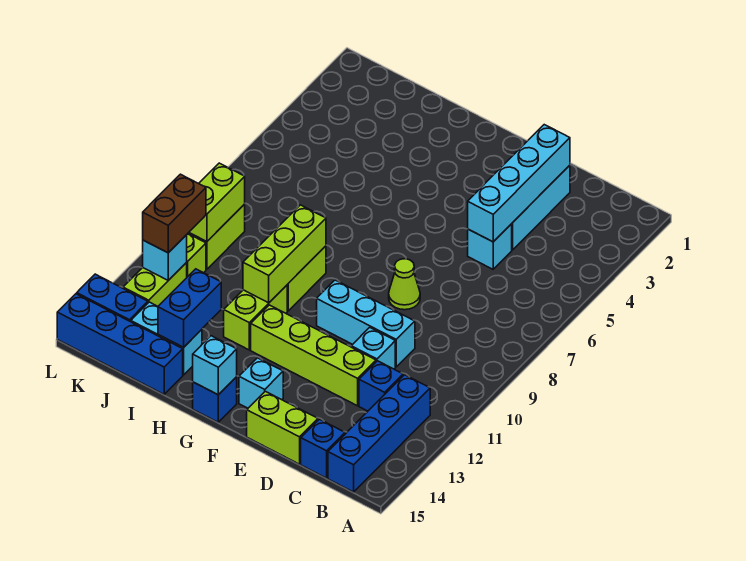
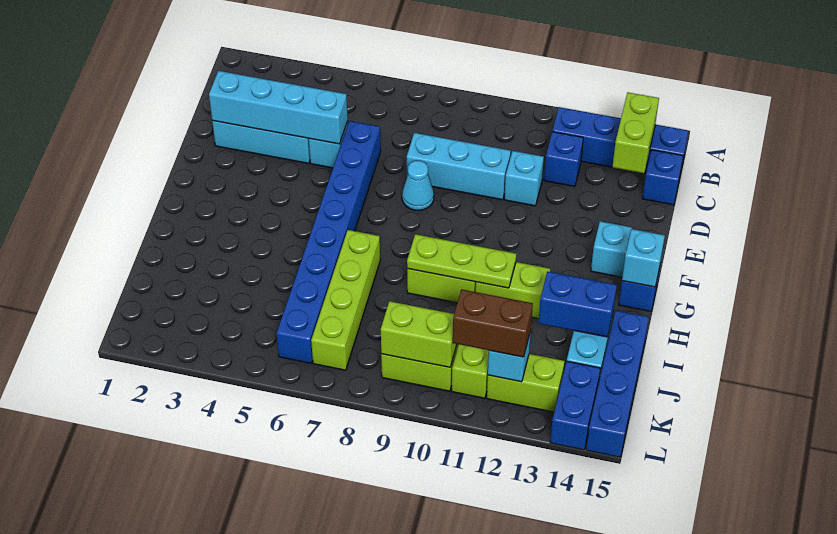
none -> blue 1x8 brick [276,121,381,363]
cyan 1x3 brick [317,280,415,367] -> cyan 1x3 brick turned to [407,133,511,200]
lime 1x4 brick [251,305,376,406] -> lime 1x4 brick moved to [311,230,380,370]
lime 1x2 brick [247,391,318,464] -> lime 1x2 brick moved to [612,92,659,173]
lime 1x1 cone [389,259,420,310] -> cyan 1x1 cone [402,161,434,211]
lime 1x3 brick [243,205,326,303] -> lime 1x3 plate [407,234,516,288]

